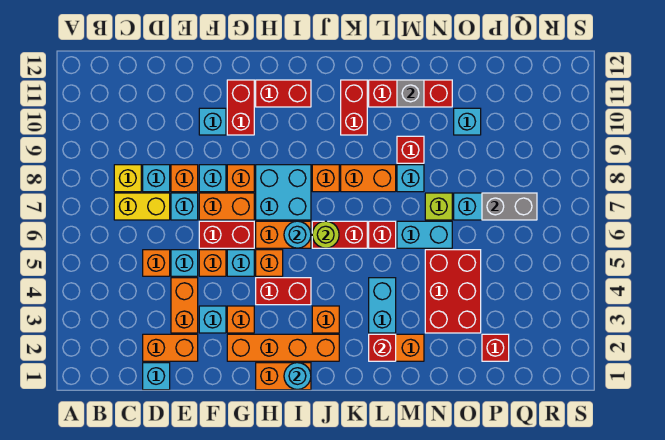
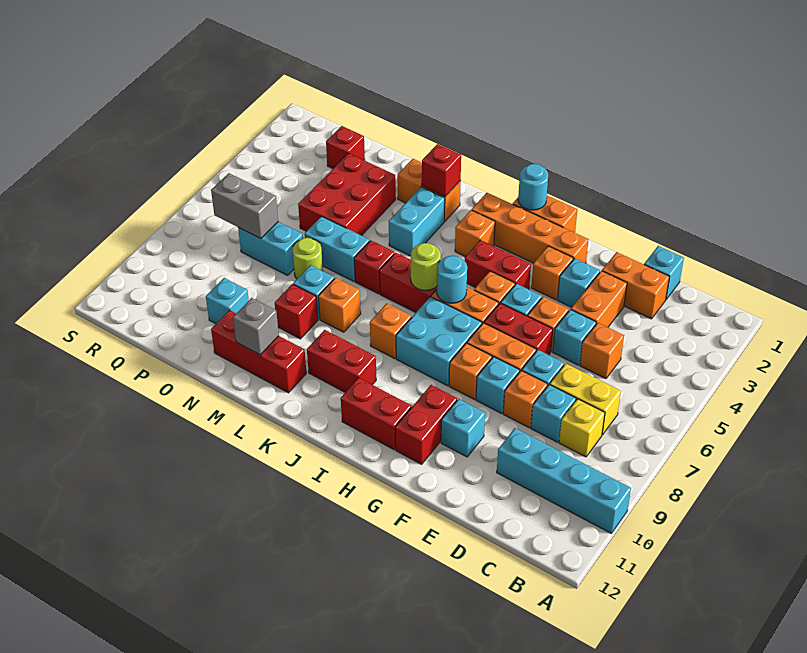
none -> cyan 1x4 brick [497,428,631,534]
orange 1x2 brick [341,165,396,192] -> orange 1x1 brick [318,278,361,332]
red 1x2 brick [341,80,367,135] -> red 1x2 brick turned to [307,330,376,392]
lime 1x1 brick [425,193,452,220] -> lime 1x1 round brick [292,238,323,279]

